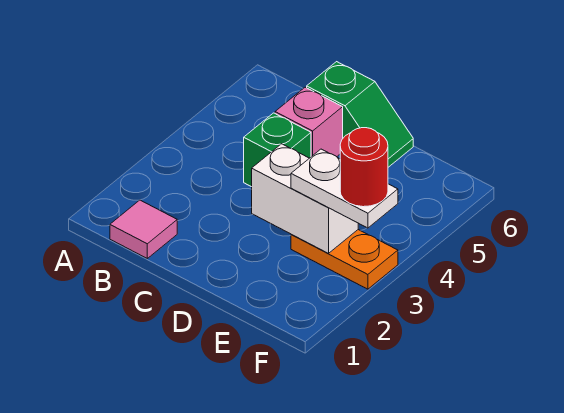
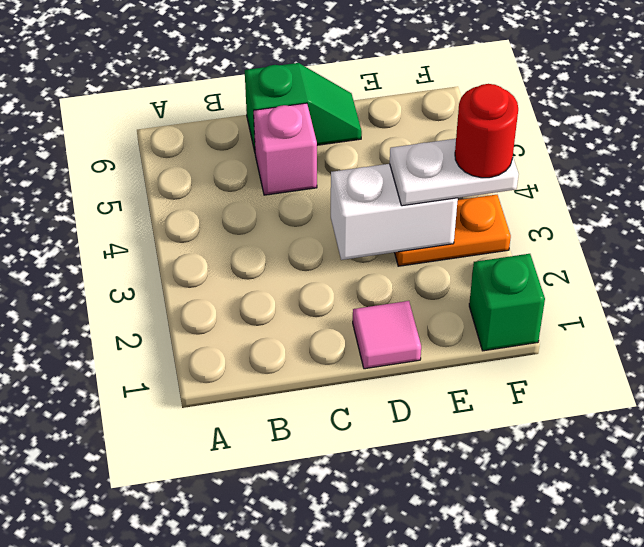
pink 1x1 tile [110,200,177,258] -> pink 1x1 tile moved to [353,301,421,369]
green 1x1 brick [244,113,311,187] -> green 1x1 brick moved to [469,254,545,351]

